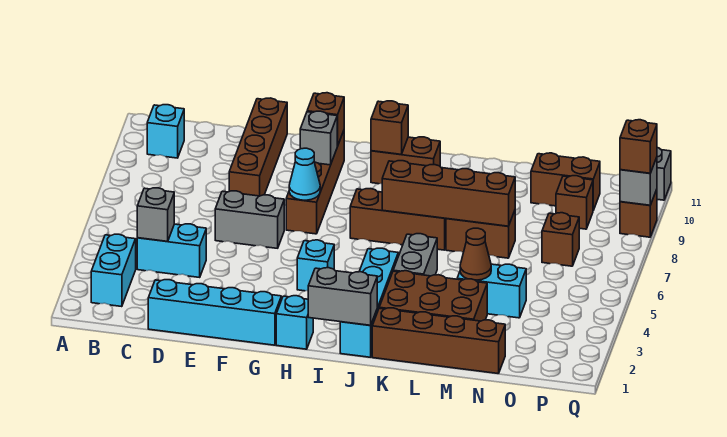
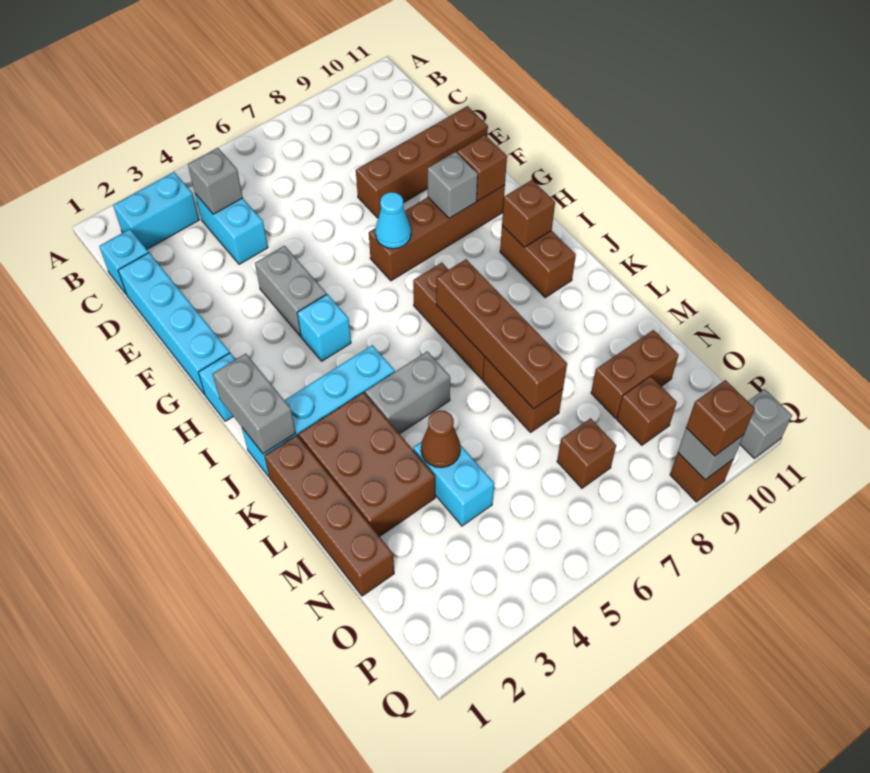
cyan 1x1 brick [147,105,184,158] -> cyan 1x1 brick moved to [99,229,149,295]
grey 1x2 brick [215,191,284,248] -> grey 1x2 brick moved to [255,246,327,336]
brown 1x2 brick [531,153,600,210] -> brown 1x2 brick turned to [591,330,679,418]

